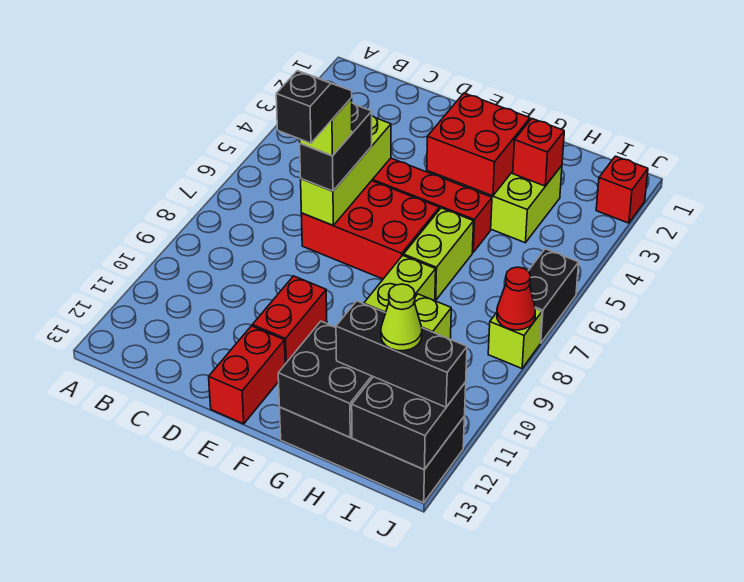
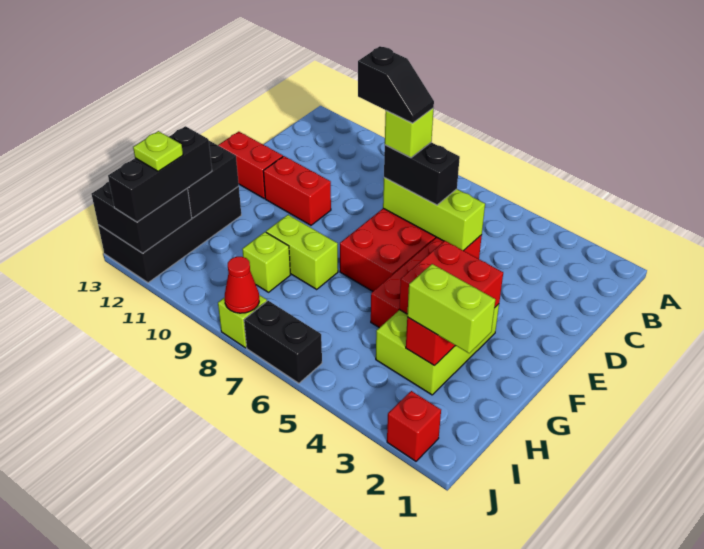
lime 1x2 brick [403,208,474,300] -> lime 1x2 brick moved to [407,264,495,353]
lime 1x1 cone [381,284,422,351] -> lime 1x1 plate [133,131,183,171]

